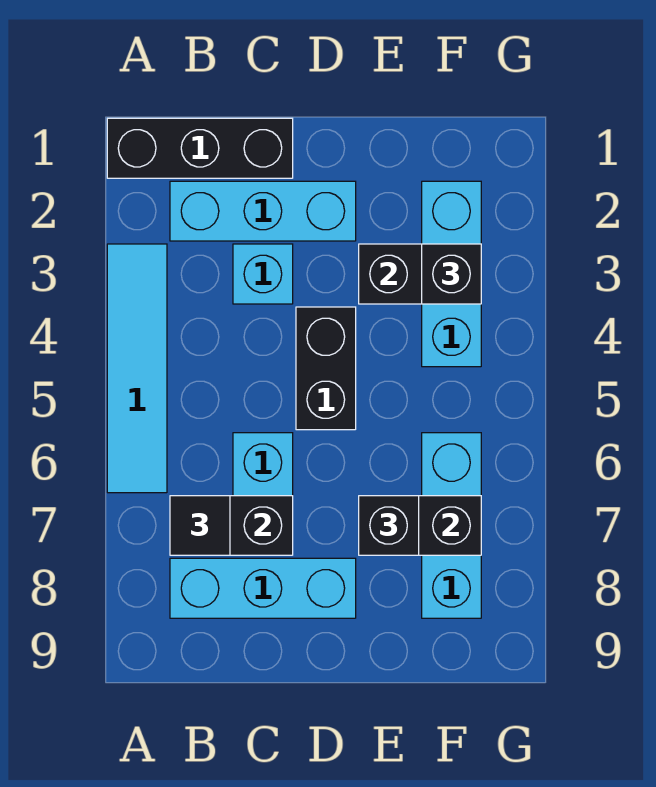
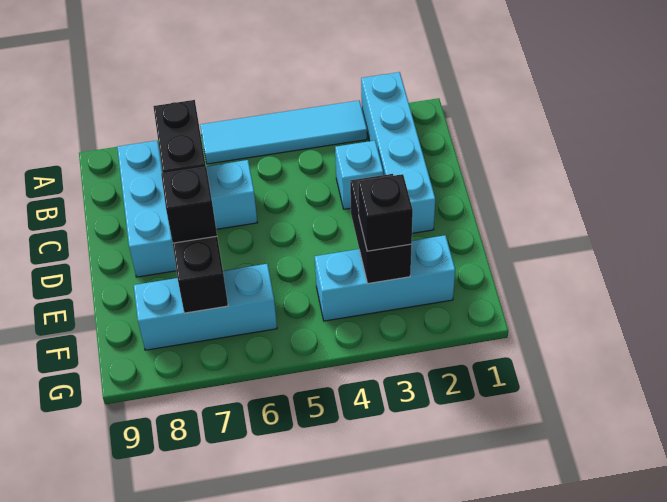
black 1x3 brick [107,118,293,178] -> none
cyan 1x3 brick [170,181,356,241] -> cyan 1x4 brick [361,72,435,233]
black 1x1 tile [170,496,230,555] -> none
black 1x2 brick [296,307,356,430] -> none

